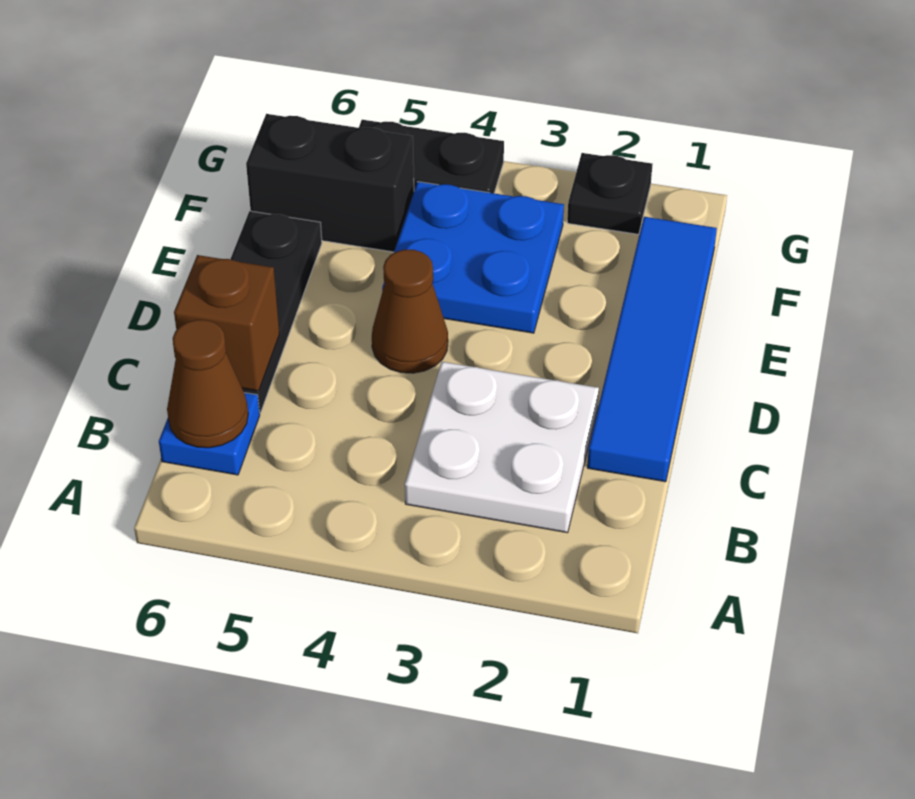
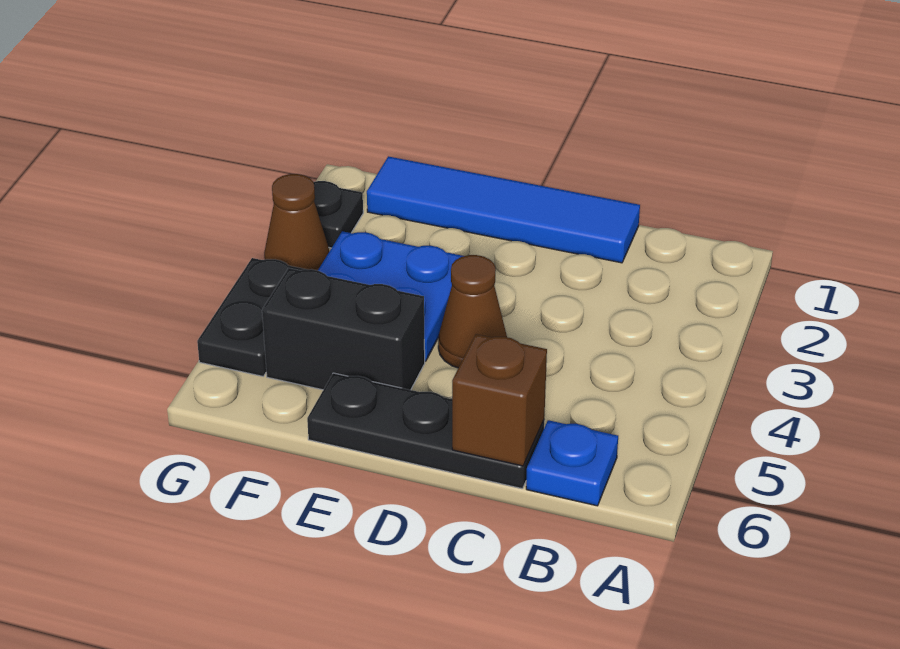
white 2x2 plate [405,362,599,533] -> none
brown 1x1 cone [167,320,248,448] -> brown 1x1 cone moved to [264,174,329,271]
black 1x2 brick [246,114,414,252] -> black 1x2 brick turned to [262,268,425,390]

